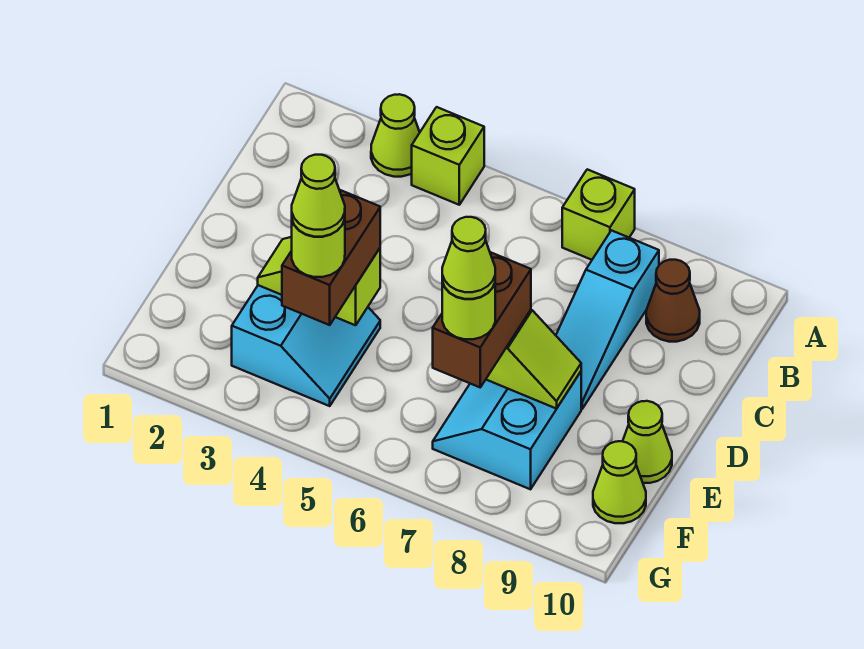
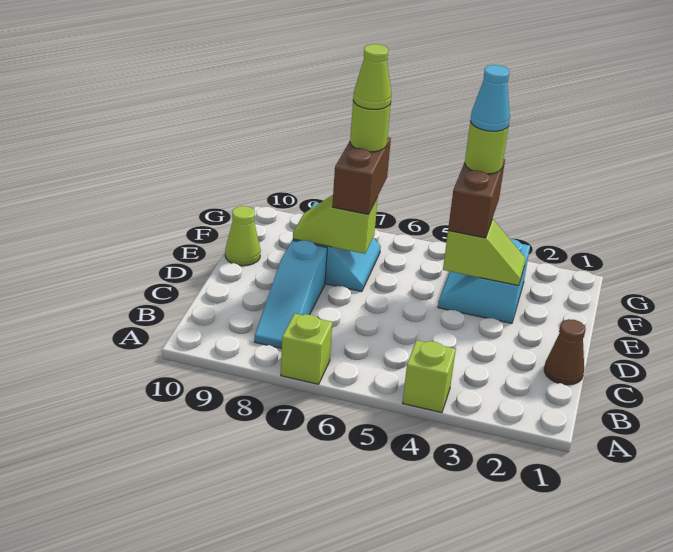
lime 1x1 cone [371,94,420,177] -> none
cyan 1x3 slope [556,230,659,409] -> cyan 1x3 slope turned to [255,240,327,348]
brown 1x1 cone [646,260,700,342] -> brown 1x1 cone moved to [544,319,586,385]
lime 1x1 cone [292,155,345,237] -> cyan 1x1 cone [471,65,510,131]
lime 1x1 cone [593,441,646,523] -> none

